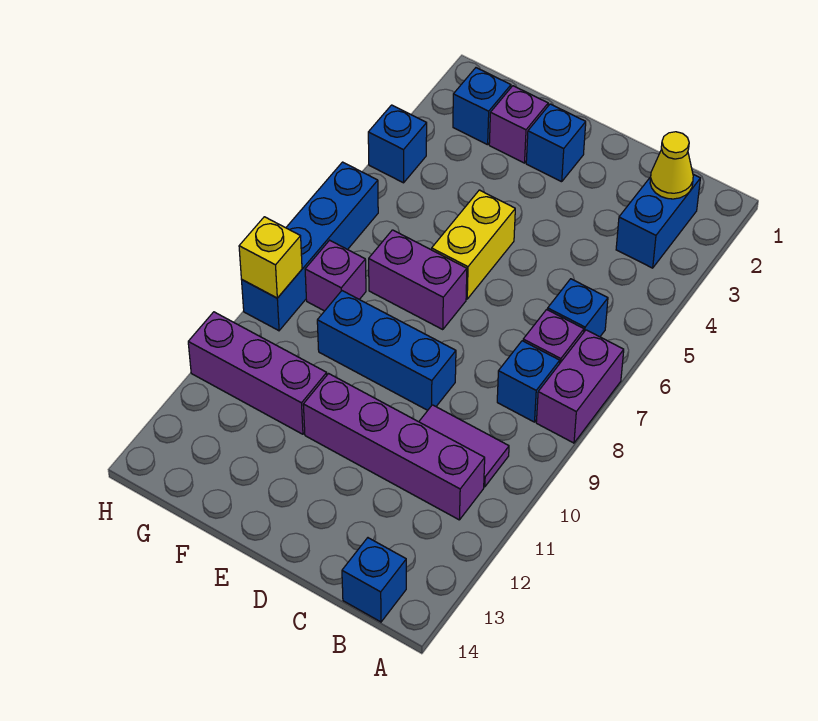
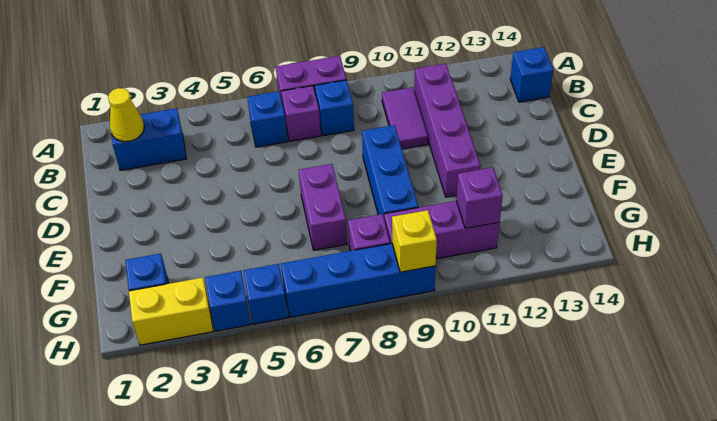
blue 1x1 brick [526,104,586,182] -> blue 1x1 brick moved to [243,264,288,324]
yellow 1x2 brick [432,190,515,299] -> yellow 1x2 brick moved to [129,278,213,345]
purple 1x1 brick [489,86,548,163] -> purple 1x1 brick moved to [456,167,503,228]
purple 1x3 brick [188,312,327,434] -> purple 1x3 brick turned to [384,201,500,259]

